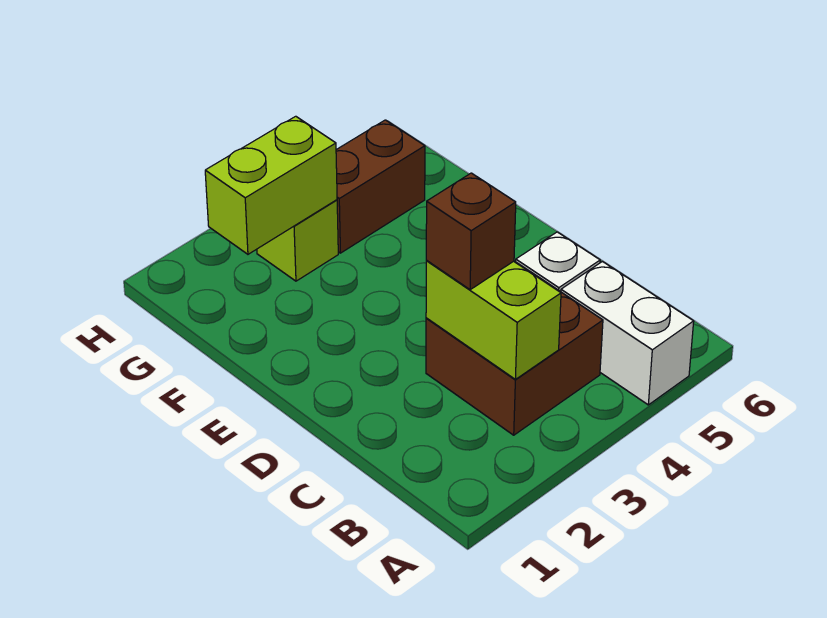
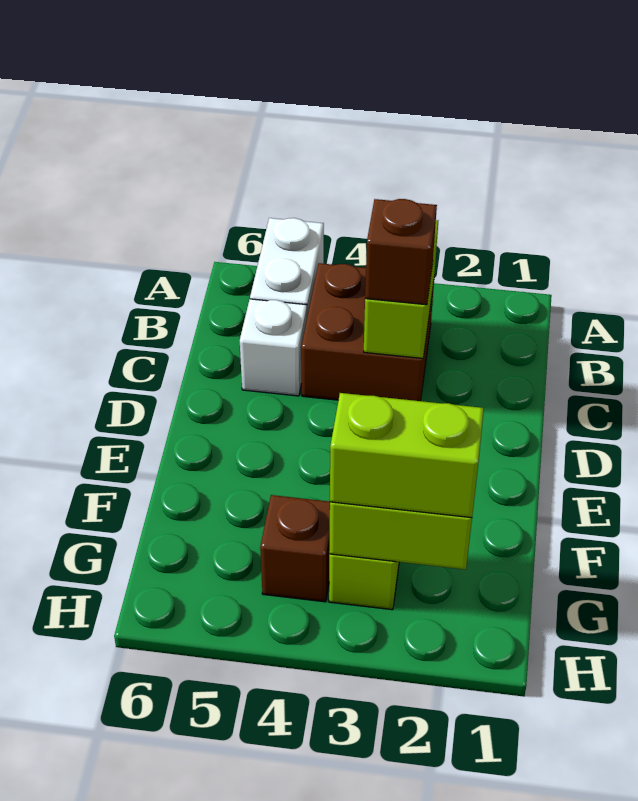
none -> lime 1x2 brick [330,393,484,518]
brown 1x2 brick [336,120,425,253] -> brown 1x1 brick [260,495,330,602]

